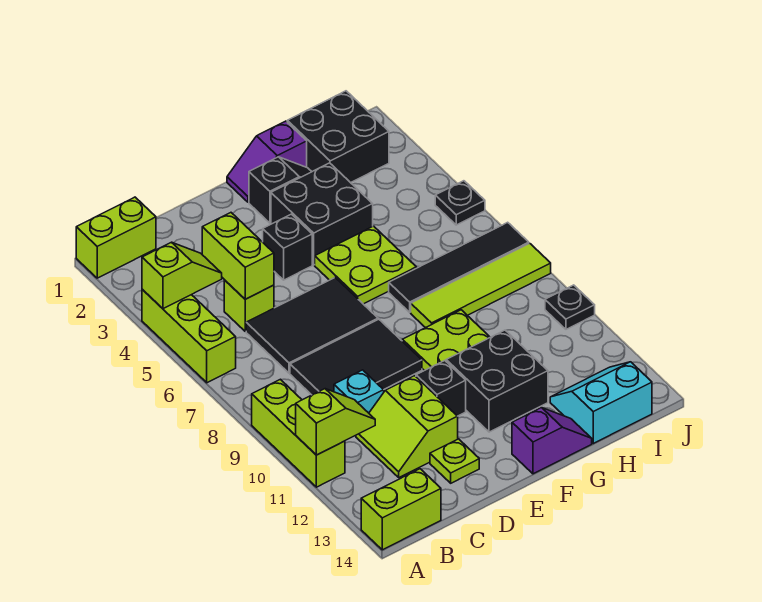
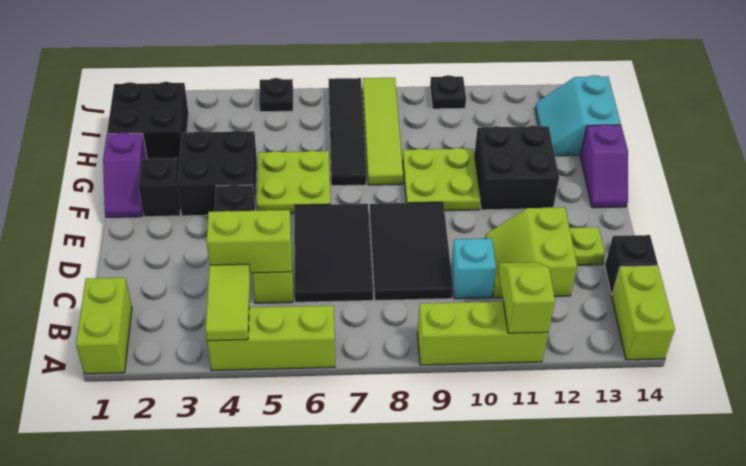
lime 1x2 slope [142,242,222,309] -> lime 1x2 tile [206,264,250,341]
lime 2x2 slope [356,376,458,477] -> lime 2x2 slope turned to [485,207,577,298]
black 1x1 brick [416,361,466,416] -> black 1x1 brick moved to [605,235,658,295]
purple 1x2 slope [512,408,592,474] -> purple 1x2 slope turned to [580,124,628,208]

